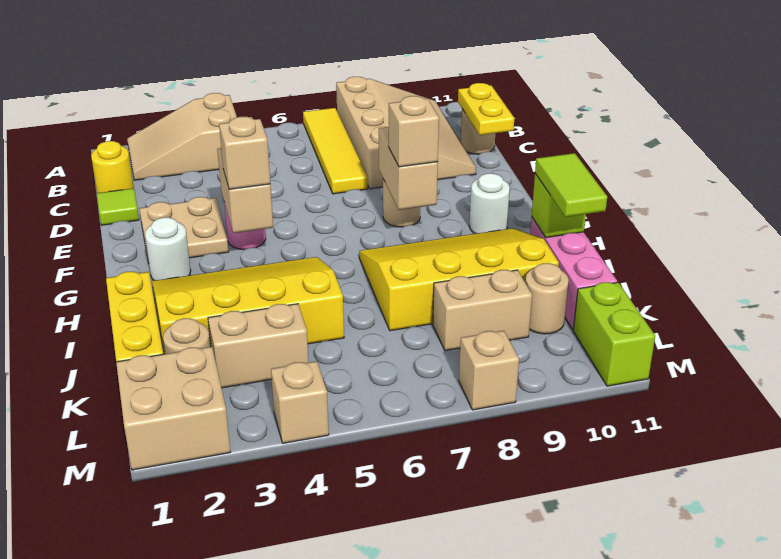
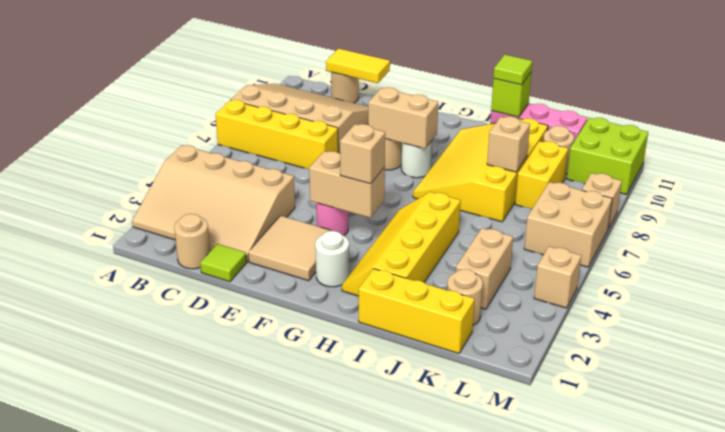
tan 2x3 slope [127,93,237,180] -> tan 3x4 slope [132,145,295,262]
yellow 1x4 tile [303,108,368,194] -> yellow 1x4 brick [216,100,338,169]
yellow 1x1 round brick [91,141,134,193] -> tan 1x1 round brick [174,214,210,269]
yellow 1x2 plate [458,83,514,135] -> yellow 1x2 tile [326,49,390,83]
tan 2x2 plate [139,197,229,263] -> tan 2x2 tile [248,216,332,281]
tan 1x1 brick [389,96,439,167] -> tan 1x1 brick moved to [487,116,530,172]
white 1x1 round brick [470,173,510,234] -> white 1x1 round brick moved to [402,141,432,178]
yellow 3x4 slope [152,257,344,354] -> yellow 2x4 slope [342,192,461,296]
lime 1x2 tile [535,153,607,217] -> lime 1x1 tile [493,55,533,85]
tan 1x2 brick [433,270,532,351] -> yellow 1x2 brick [515,141,568,209]
tan 2x2 brick [116,347,230,470] -> tan 2x2 brick moved to [524,182,612,267]
lime 1x2 brick [573,282,655,386] -> lime 2x2 brick [567,118,648,194]

